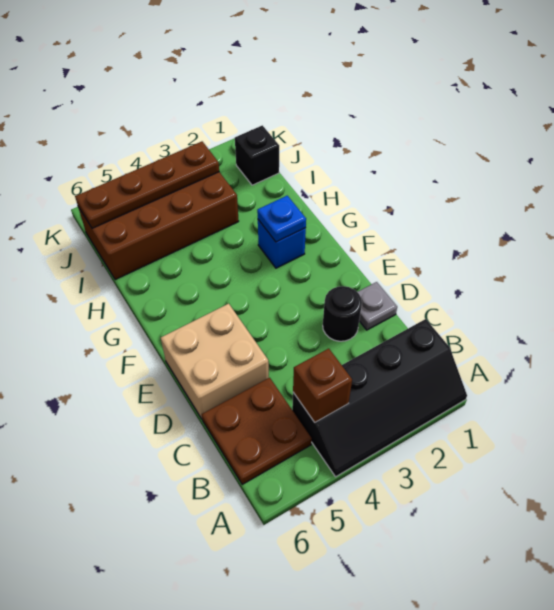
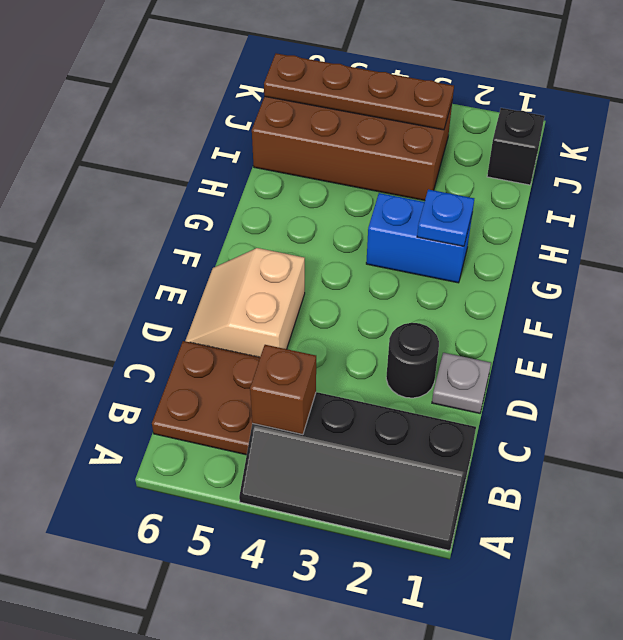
tan 2x2 brick [161,304,269,419] -> tan 2x2 slope [185,248,305,357]
blue 1x1 brick [258,220,306,268] -> blue 1x2 brick [366,193,472,283]

